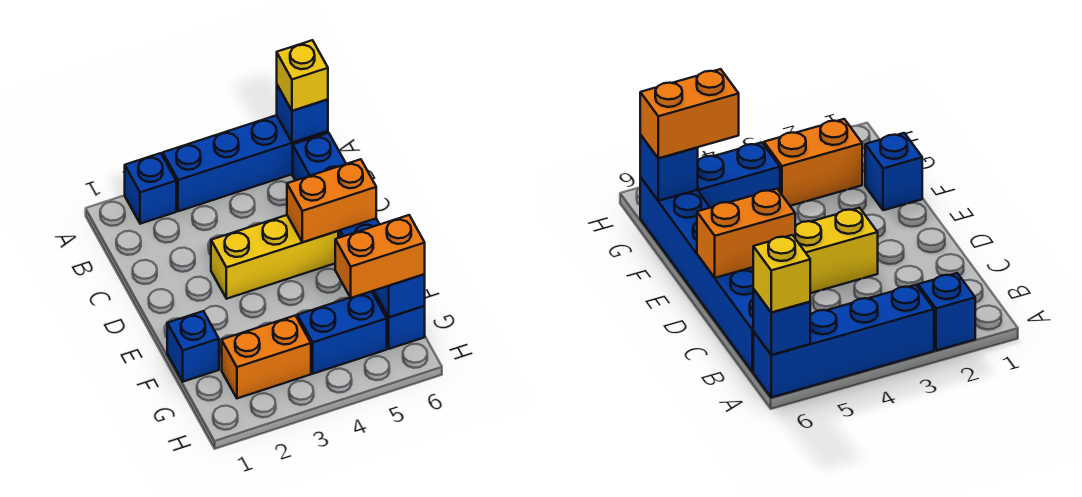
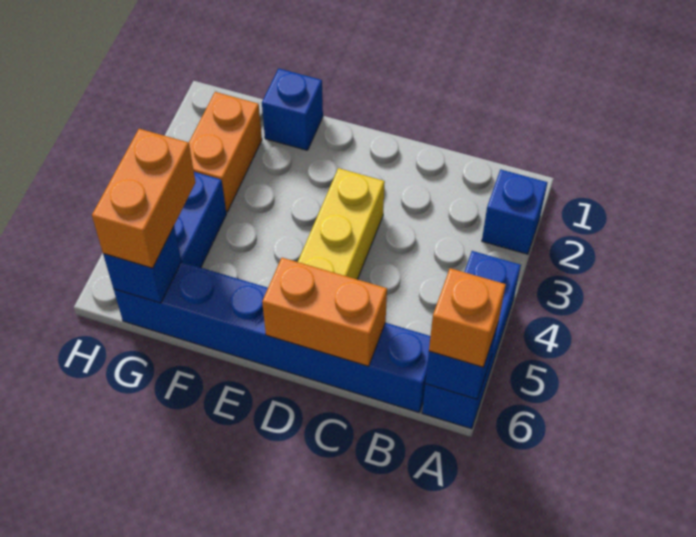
blue 1x4 brick [163,115,328,211] -> blue 1x3 brick [422,251,521,429]
yellow 1x1 brick [277,40,328,111] -> orange 1x1 brick [429,268,506,367]
orange 1x2 brick [287,159,376,242] -> orange 1x2 brick turned to [262,258,387,366]

